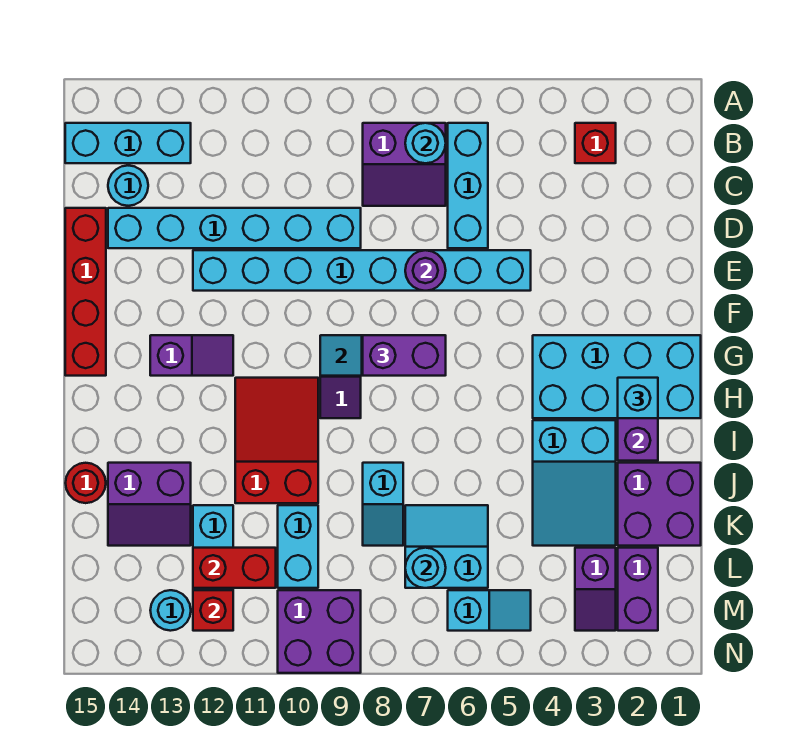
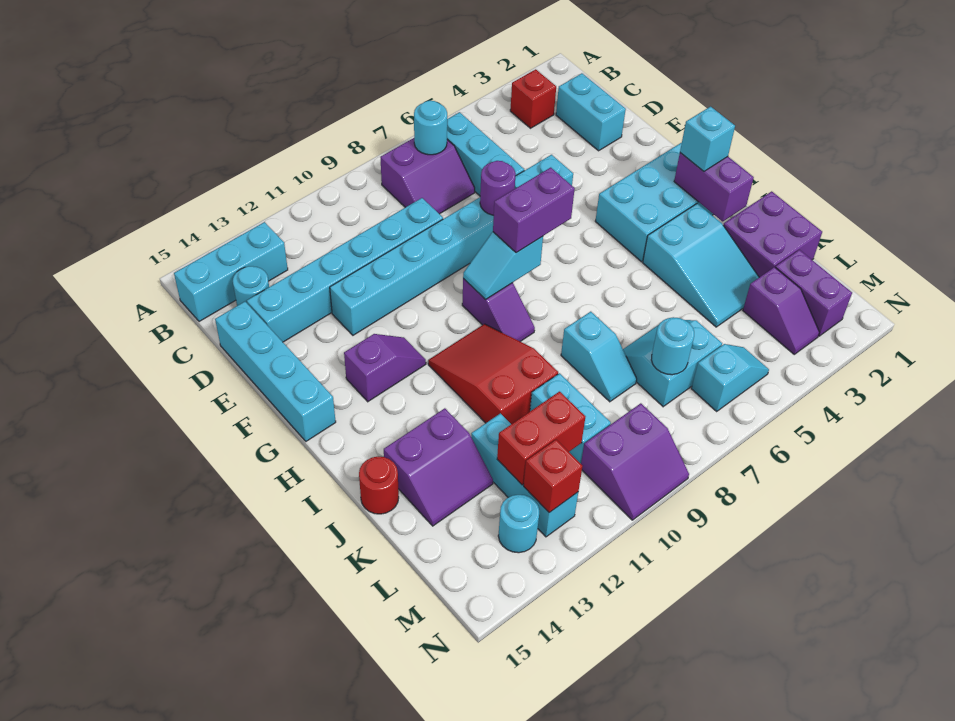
none -> cyan 1x2 brick [556,73,626,151]
red 1x4 brick [65,208,106,376] -> cyan 1x4 brick [215,302,336,441]
purple 2x2 brick [278,590,361,673] -> purple 2x2 slope [581,403,689,520]

